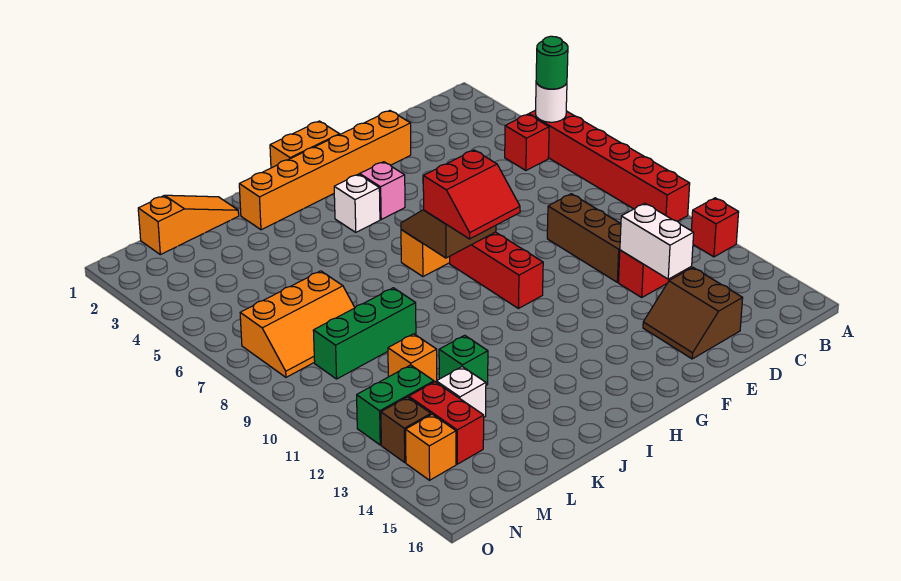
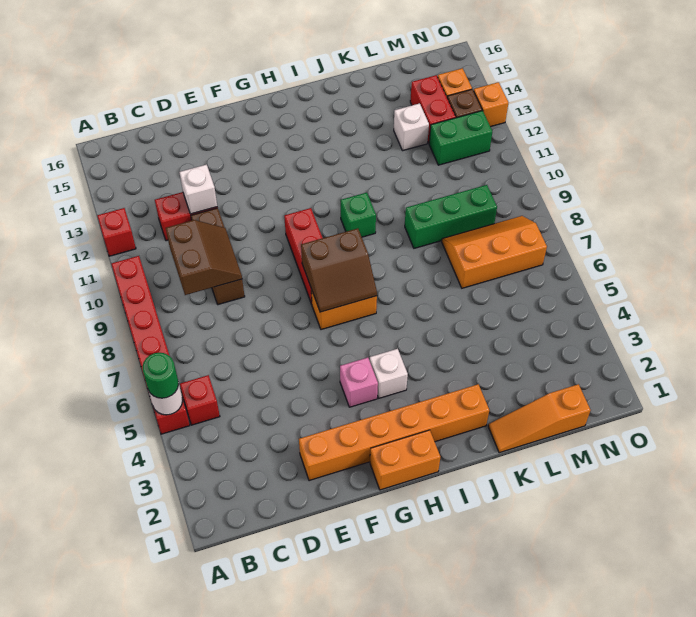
white 1x2 brick [620,203,694,279] -> white 1x1 brick [179,164,217,214]
brown 2x2 slope [643,267,743,359] -> brown 2x2 slope moved to [166,220,242,295]
red 2x2 slope [423,150,520,239] -> none
green 1x1 brick [439,335,488,385] -> green 1x1 brick moved to [340,193,376,237]
orange 1x1 brick [388,334,437,382] -> orange 1x1 brick moved to [474,82,508,127]

